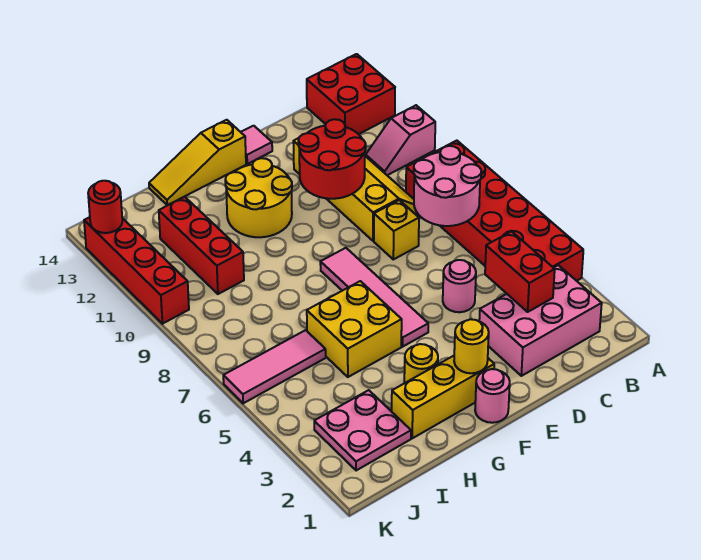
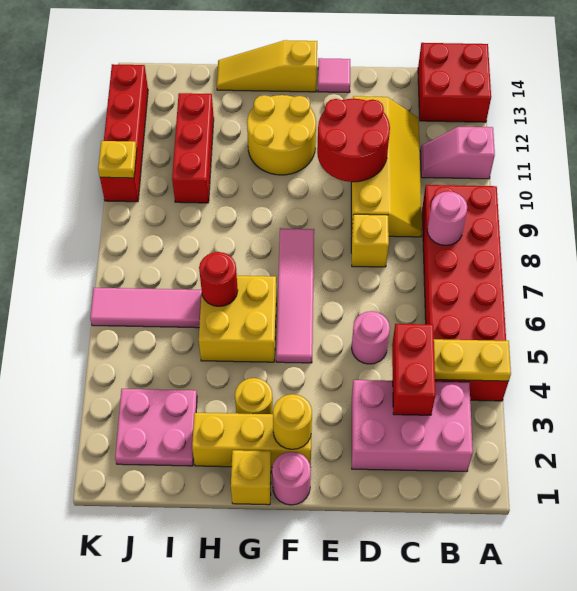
none -> yellow 1x2 plate [434,339,511,381]
pink 2x2 round brick [414,146,481,226] -> pink 1x1 round brick [427,191,467,246]
none -> yellow 1x1 brick [231,450,271,505]
none -> yellow 1x1 plate [98,141,137,178]
red 1x1 round brick [88,181,122,233] -> red 1x1 round brick moved to [199,252,238,306]

